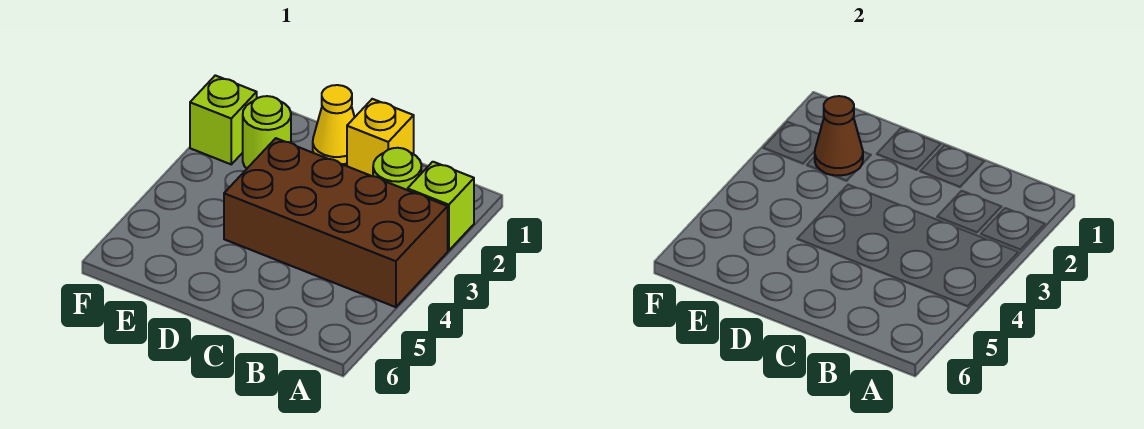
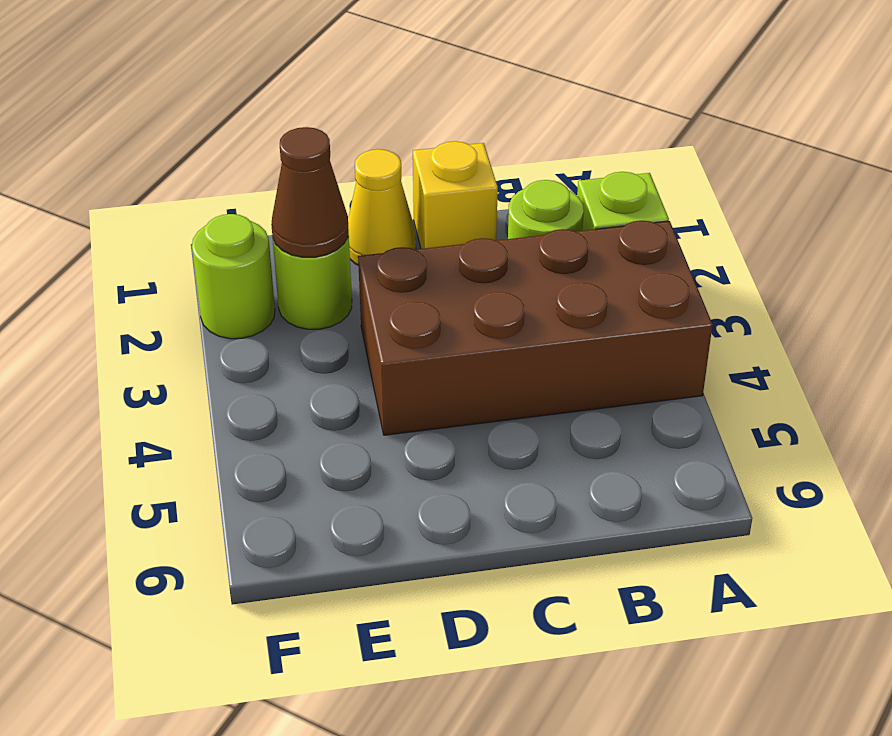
lime 1x1 brick [190,75,257,164] -> lime 1x1 round brick [192,214,275,339]

